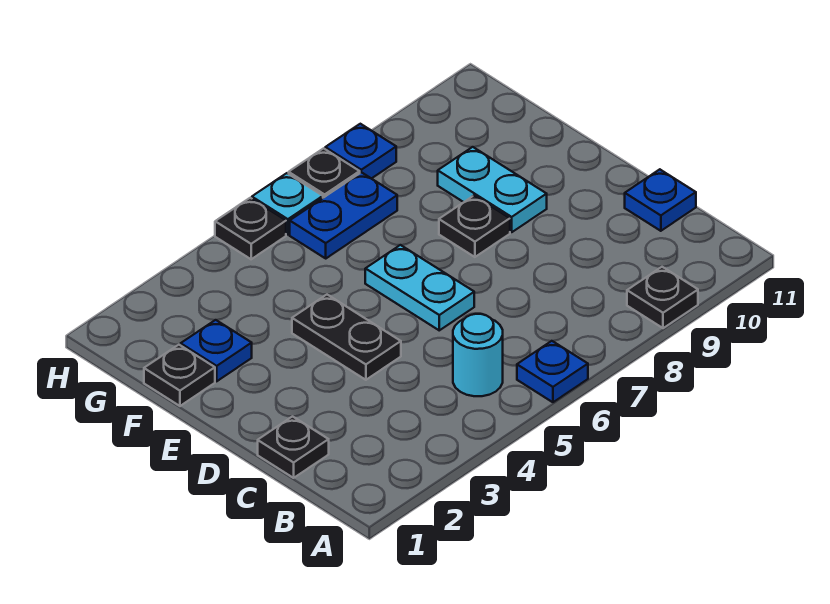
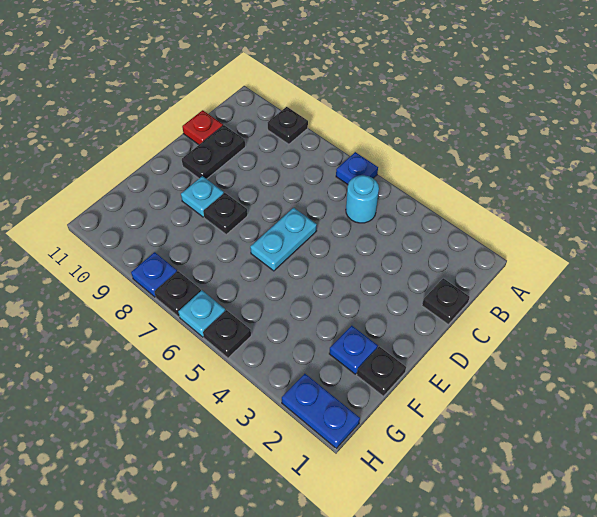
blue 1x1 plate [625,169,696,231] -> red 1x1 plate [182,110,223,145]
black 1x2 plate [292,294,401,380] -> black 1x2 plate moved to [182,125,245,179]
cyan 1x2 plate [438,147,547,232] -> cyan 1x1 plate [181,176,224,217]
blue 1x2 plate [290,172,397,258] -> blue 1x2 plate moved to [282,374,360,448]

